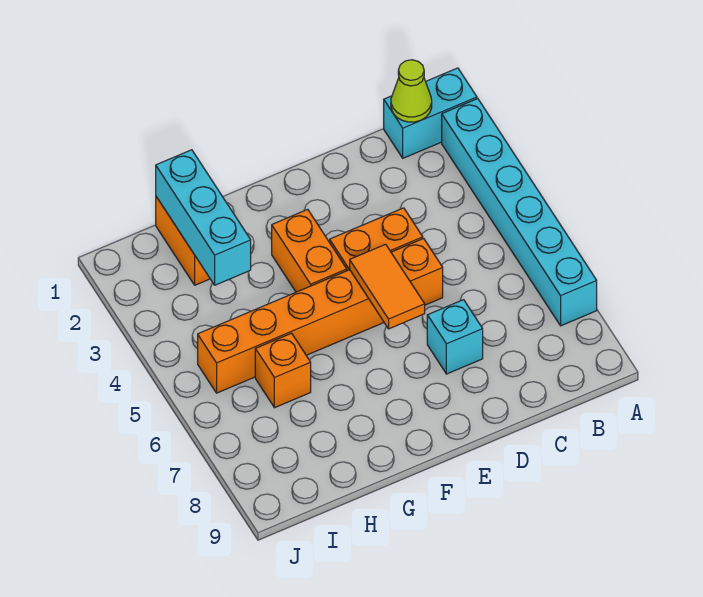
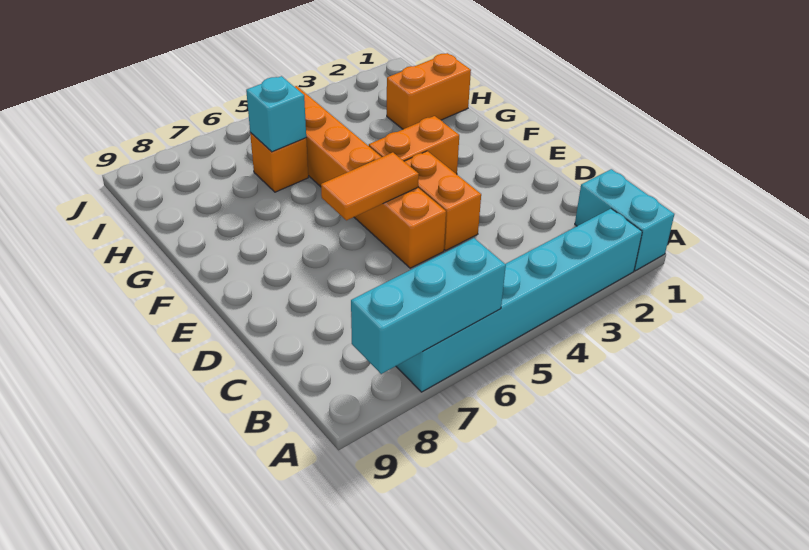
lime 1x1 cone [391,60,432,122] -> none
cyan 1x1 brick [427,300,483,374] -> cyan 1x1 brick moved to [246,76,306,152]
cyan 1x3 brick [156,150,251,285] -> cyan 1x3 brick moved to [351,238,506,374]

